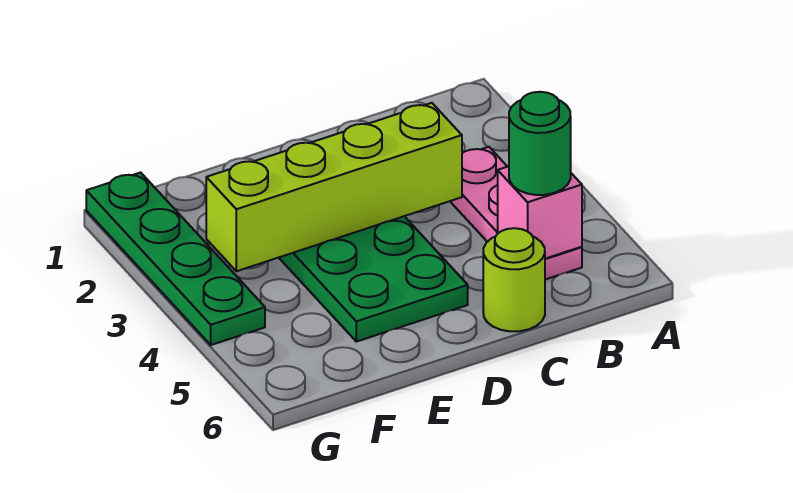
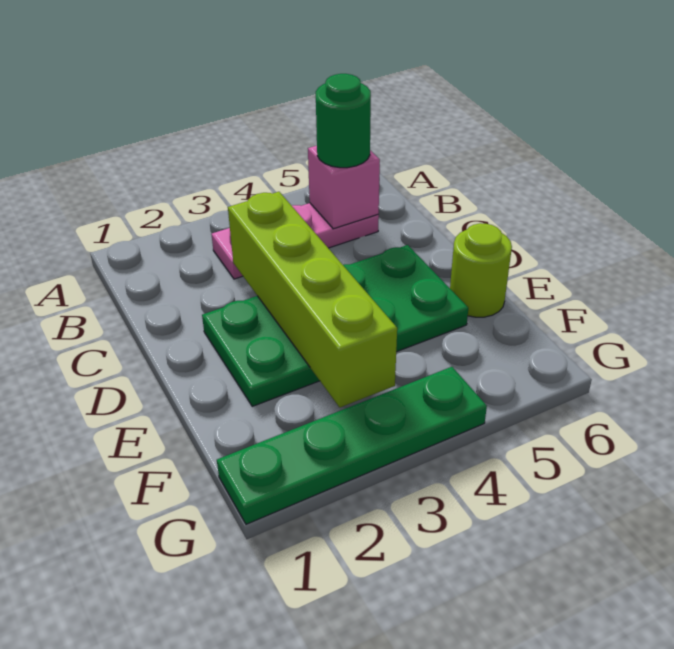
lime 1x1 round brick [483,228,545,331] -> lime 1x1 round brick moved to [450,223,512,317]

